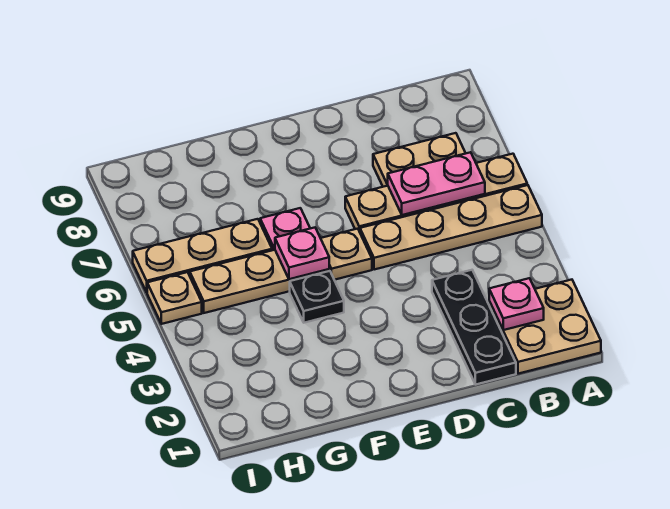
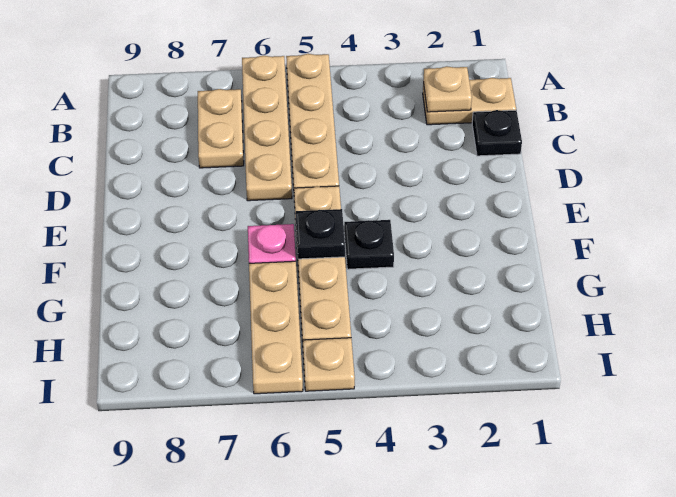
tan 2x2 plate [489,280,601,374] -> tan 1x2 plate [423,78,516,125]
pink 1x1 plate [489,278,544,330] -> tan 1x1 plate [423,66,472,112]
pink 1x2 plate [388,152,485,215] -> none
black 1x3 plate [432,270,516,385] -> black 1x1 plate [472,110,522,156]
pink 1x1 plate [275,228,329,279] -> black 1x1 plate [296,209,345,259]

